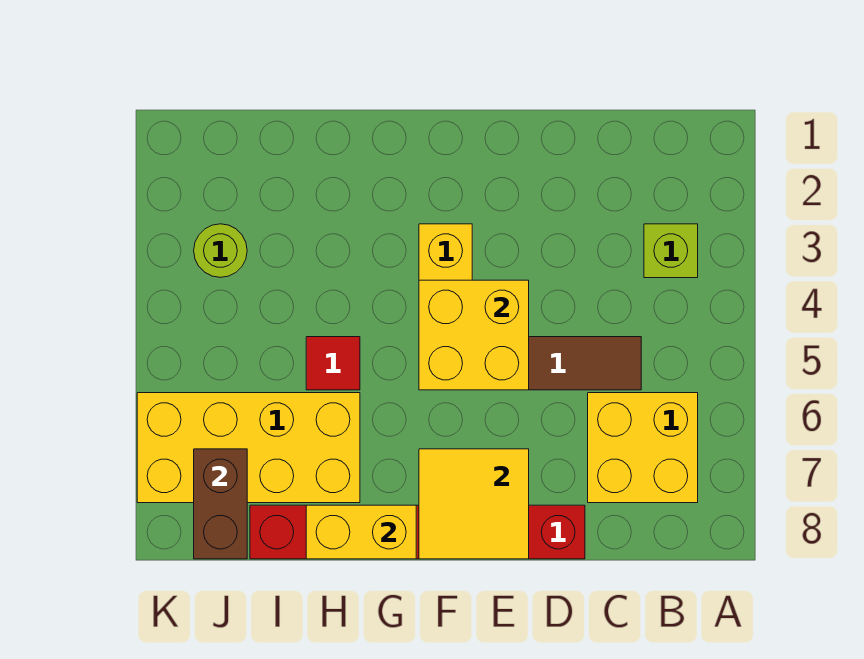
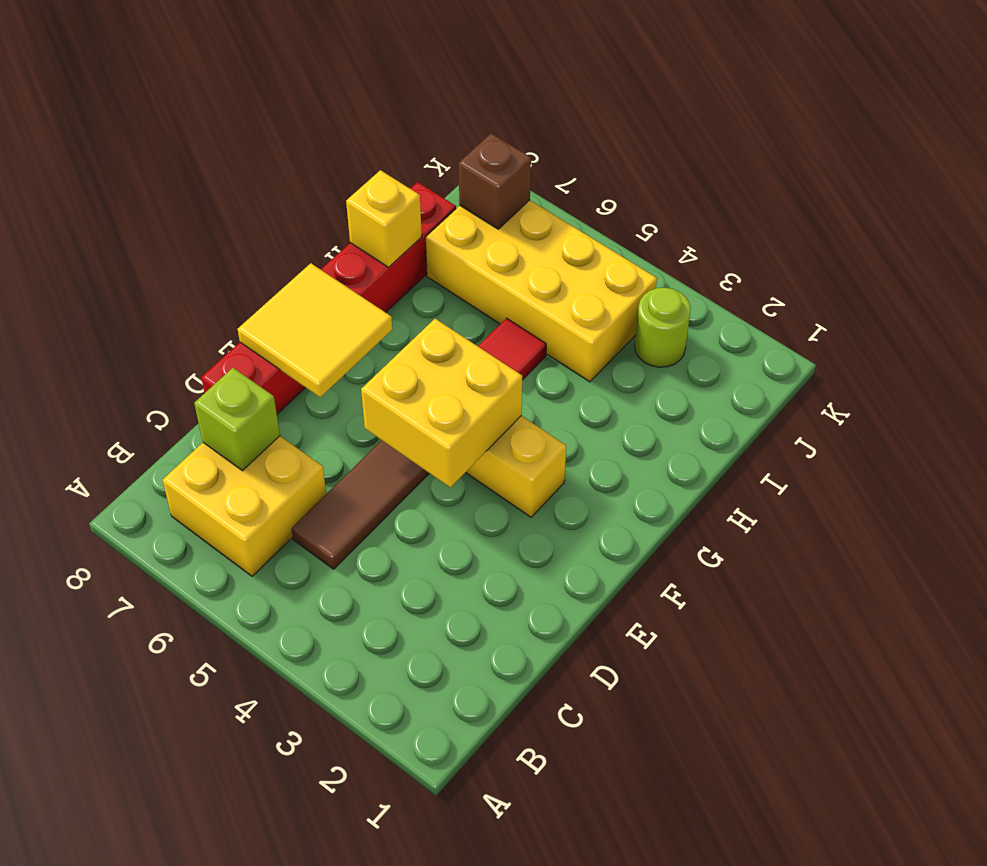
lime 1x1 brick [644,224,698,278] -> lime 1x1 brick moved to [194,368,280,471]
yellow 1x2 brick [306,505,416,559] -> yellow 1x1 brick [346,170,422,267]
yellow 2x4 brick [137,393,360,503] -> yellow 2x4 brick turned to [425,200,657,382]
brown 1x2 brick [194,449,247,559] -> brown 1x1 brick [459,133,531,229]

